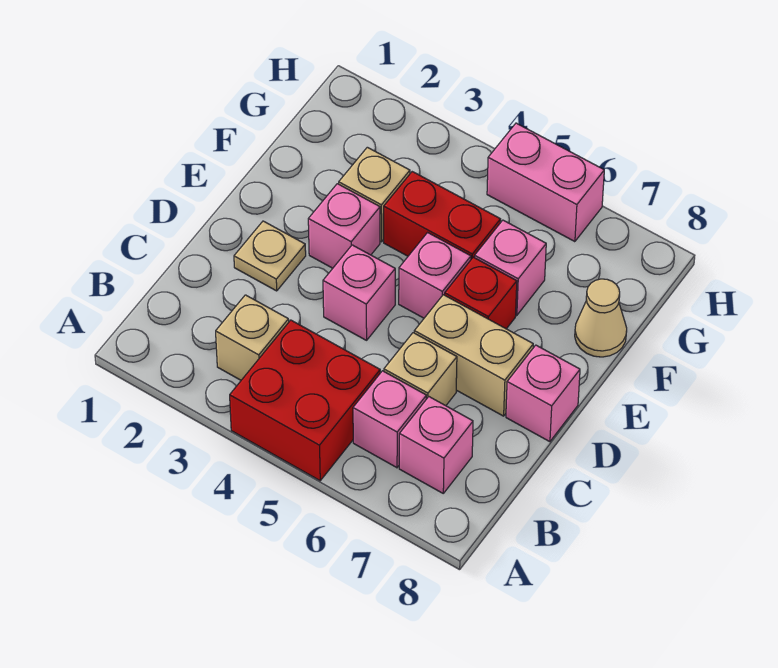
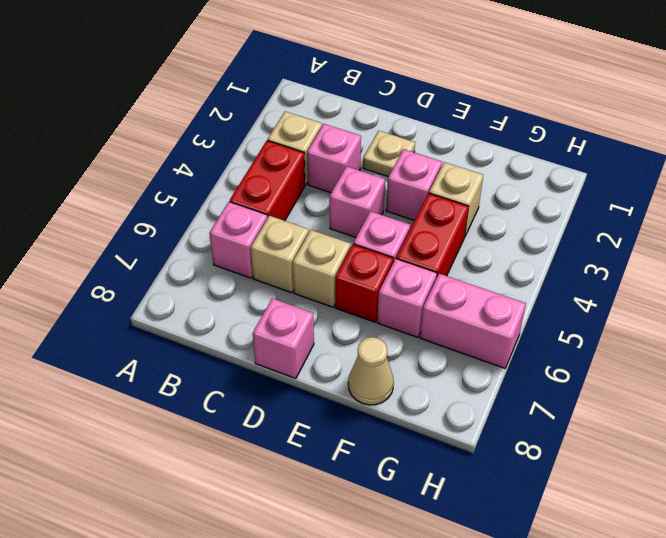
red 2x2 brick [230,320,380,481] -> red 1x2 brick [230,140,305,221]
pink 1x1 brick [399,397,473,493] -> pink 1x1 brick moved to [307,124,361,193]
tan 1x2 brick [414,295,533,416] -> tan 1x1 brick [293,230,351,307]
pink 1x2 brick [487,123,604,242] -> pink 1x2 brick turned to [420,274,526,368]

